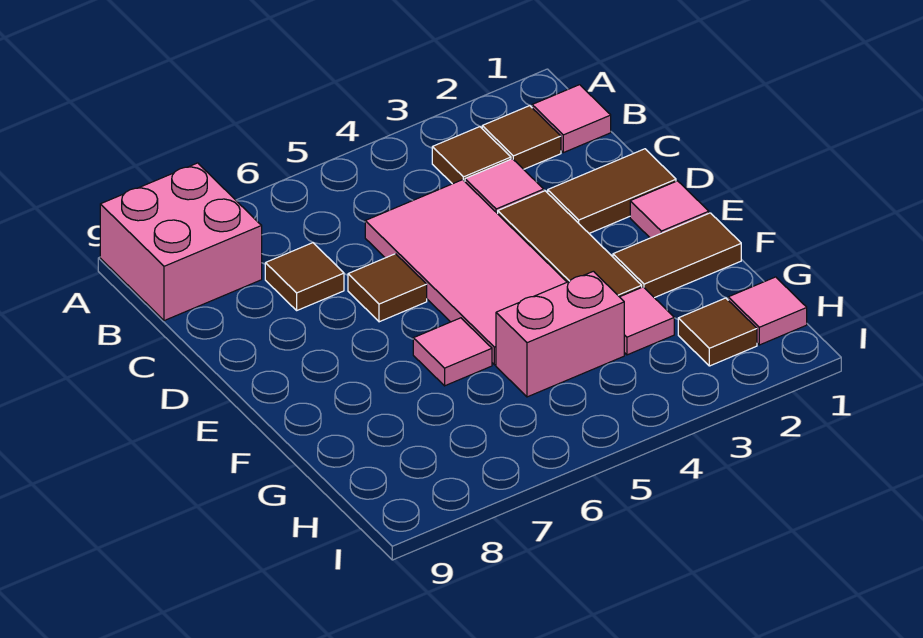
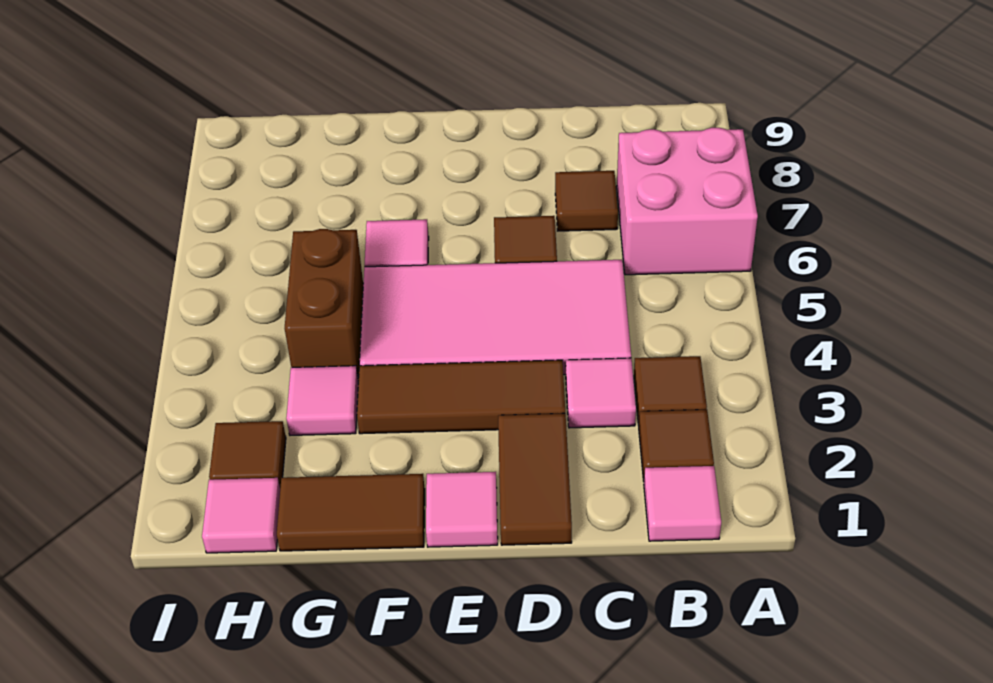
pink 2x2 brick [100,163,262,321] -> pink 2x2 brick moved to [617,128,758,275]
brown 1x2 tile [613,213,741,298] -> brown 1x2 tile turned to [277,474,425,551]
pink 1x2 brick [496,271,624,397] -> brown 1x2 brick [285,229,363,381]

